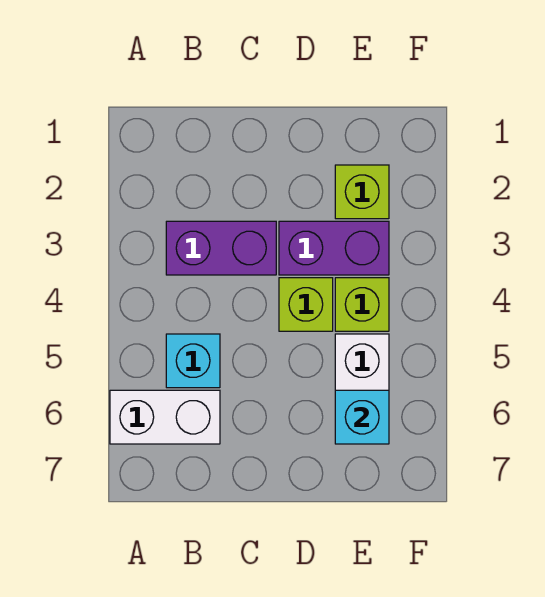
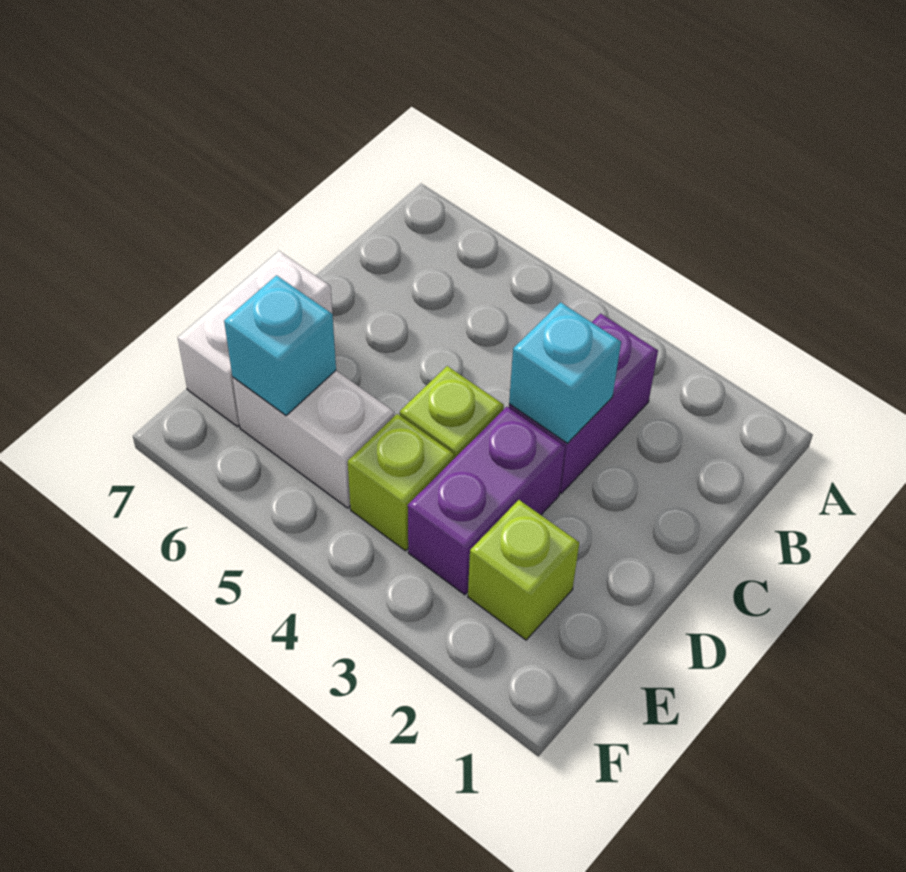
white 1x2 brick [110,390,220,444] -> white 1x2 brick moved to [178,251,332,427]
cyan 1x1 brick [166,334,220,388] -> cyan 1x1 brick moved to [509,302,621,443]

